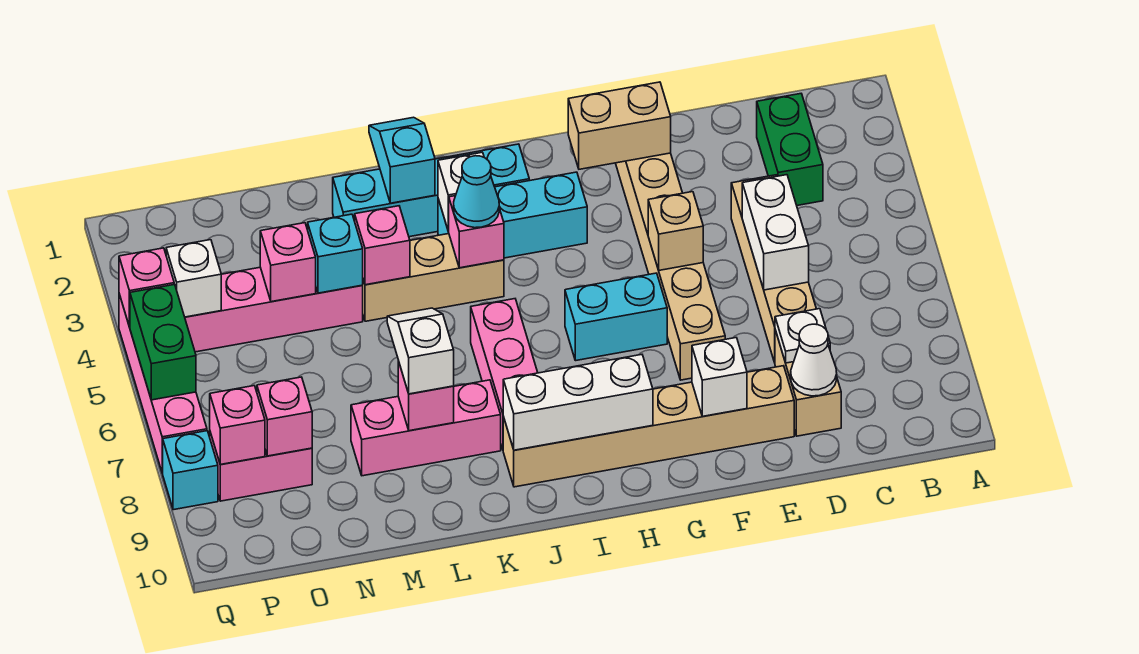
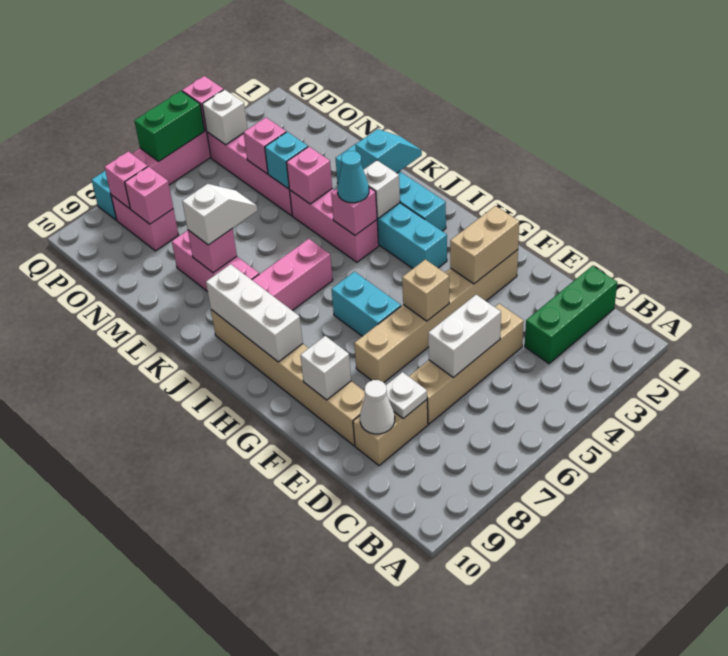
green 1x2 brick [757,94,823,205] -> green 1x3 brick [525,266,617,364]
tan 1x2 brick [568,82,671,169] -> tan 1x2 brick turned to [450,206,519,284]
tan 1x3 brick [362,234,504,321] -> pink 1x3 brick [290,189,379,262]

